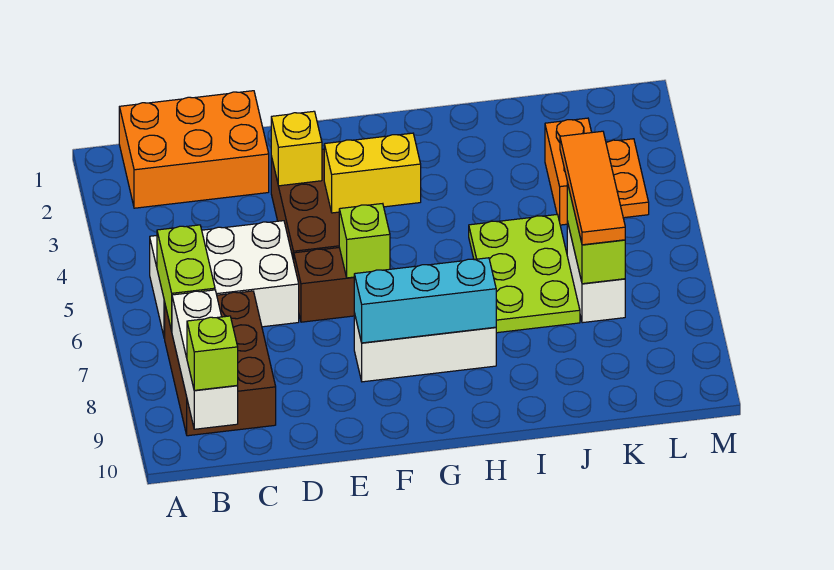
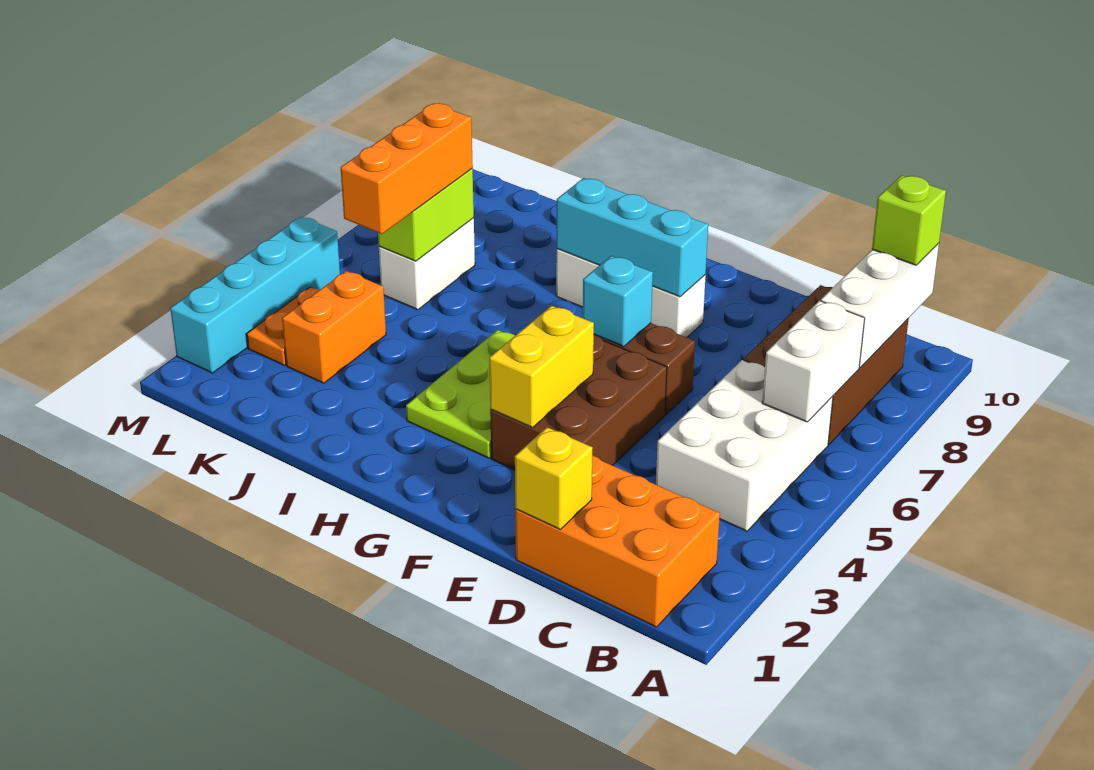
white 2x3 brick [150,221,299,338] -> white 2x3 brick turned to [656,360,833,531]
lime 1x2 brick [157,225,215,331] -> white 1x2 brick [762,301,865,422]
yellow 1x1 brick [271,111,322,186] -> yellow 1x1 brick moved to [515,427,593,529]
yellow 1x2 brick [324,133,421,213] -> yellow 1x2 brick turned to [489,306,594,428]
lime 1x1 brick [339,204,390,278] -> cyan 1x1 brick [583,256,653,347]
lime 2x3 plate [469,215,580,333] -> lime 2x3 plate moved to [406,330,515,458]
orange 1x3 tile [560,131,625,245] -> orange 1x3 brick [341,103,473,234]
none -> cyan 1x4 brick [170,217,340,373]

